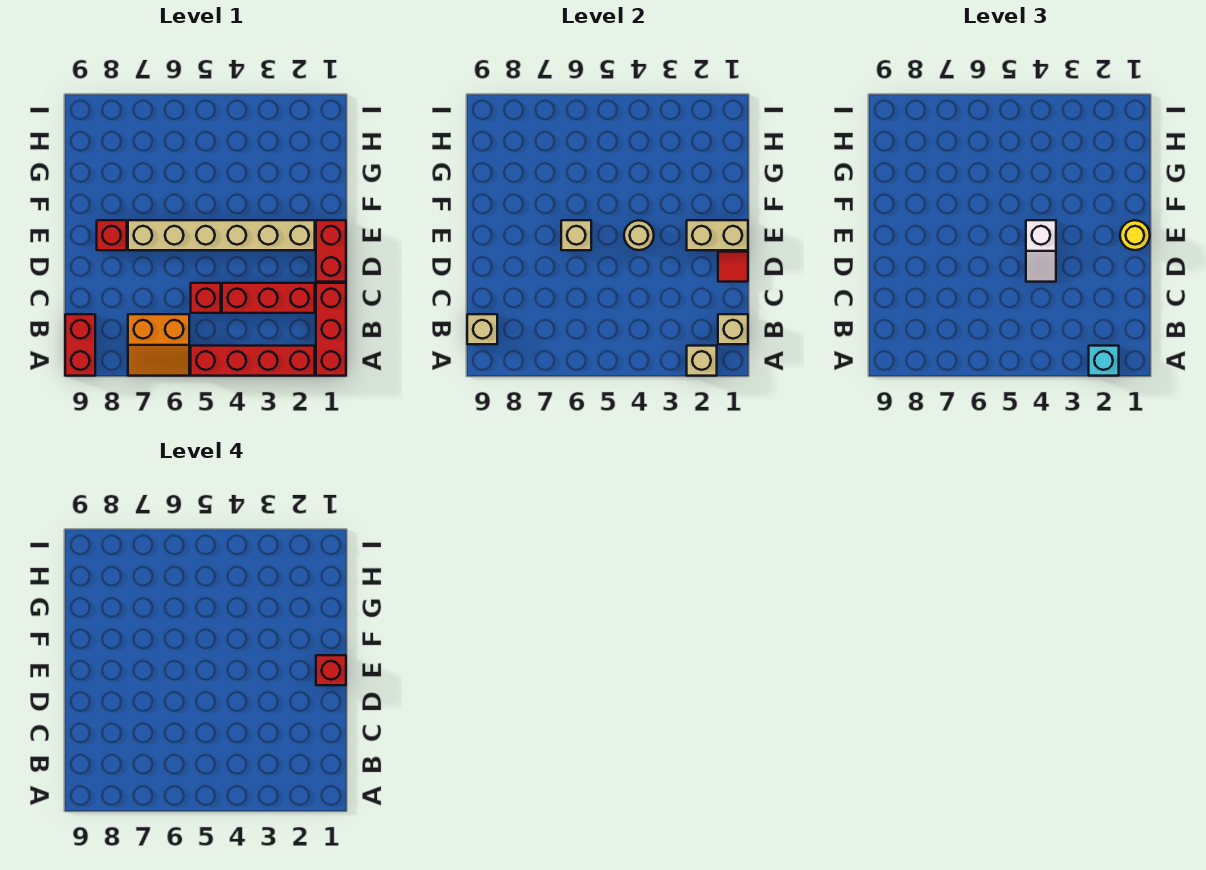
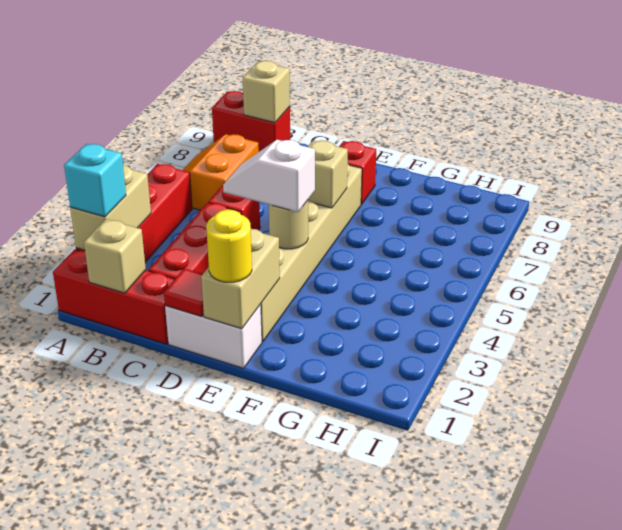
tan 1x1 brick [687,346,717,376] -> tan 1x2 brick [70,166,151,250]
red 1x2 brick [316,220,346,282] -> white 1x2 brick [165,304,262,368]
red 1x1 brick [316,655,346,685] -> none

